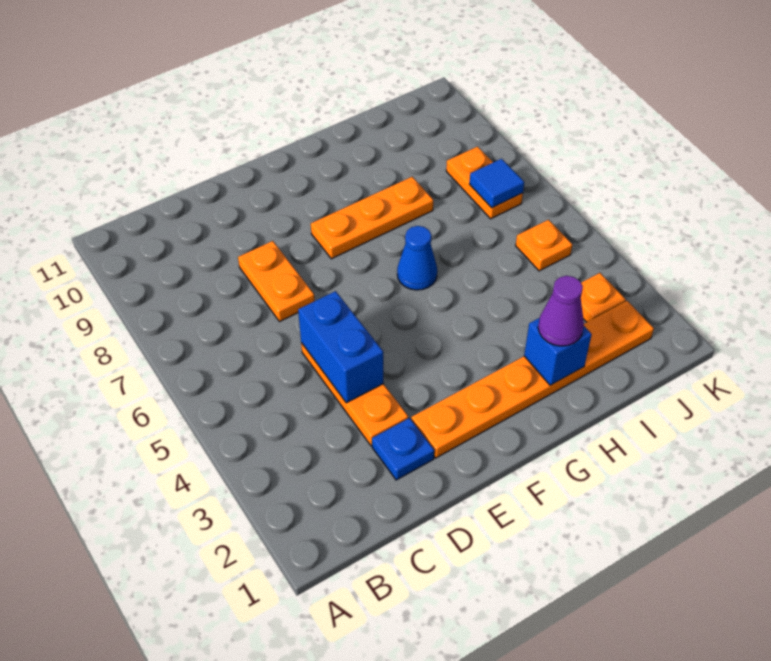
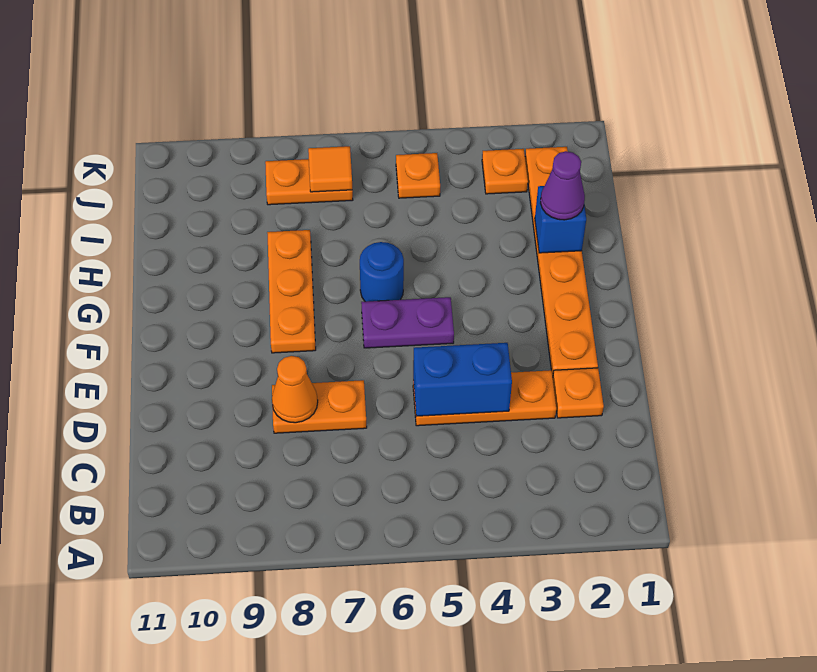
blue 1x1 plate [372,418,434,480] -> orange 1x1 plate [553,368,604,418]
none -> orange 1x1 cone [272,356,318,423]
none -> purple 1x2 plate [361,297,454,348]
blue 1x1 cone [397,226,437,290] -> blue 1x1 round brick [360,242,404,302]
blue 1x1 tile [470,159,524,208] -> orange 1x1 tile [308,146,352,192]

